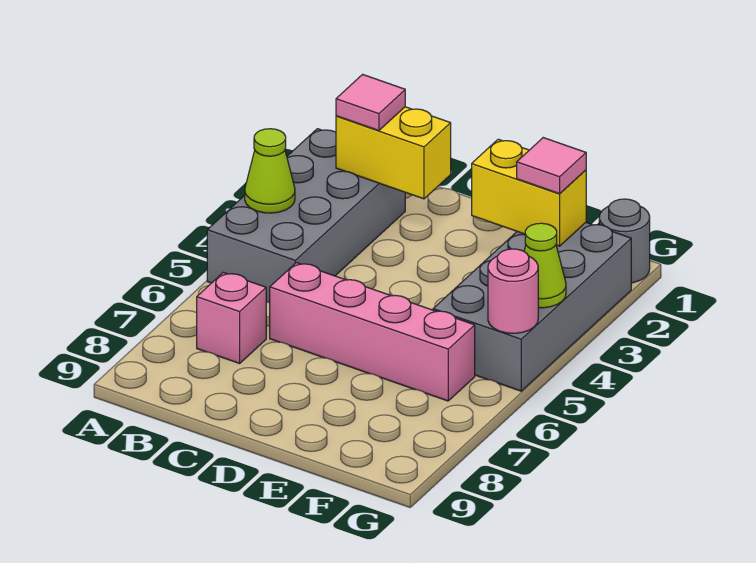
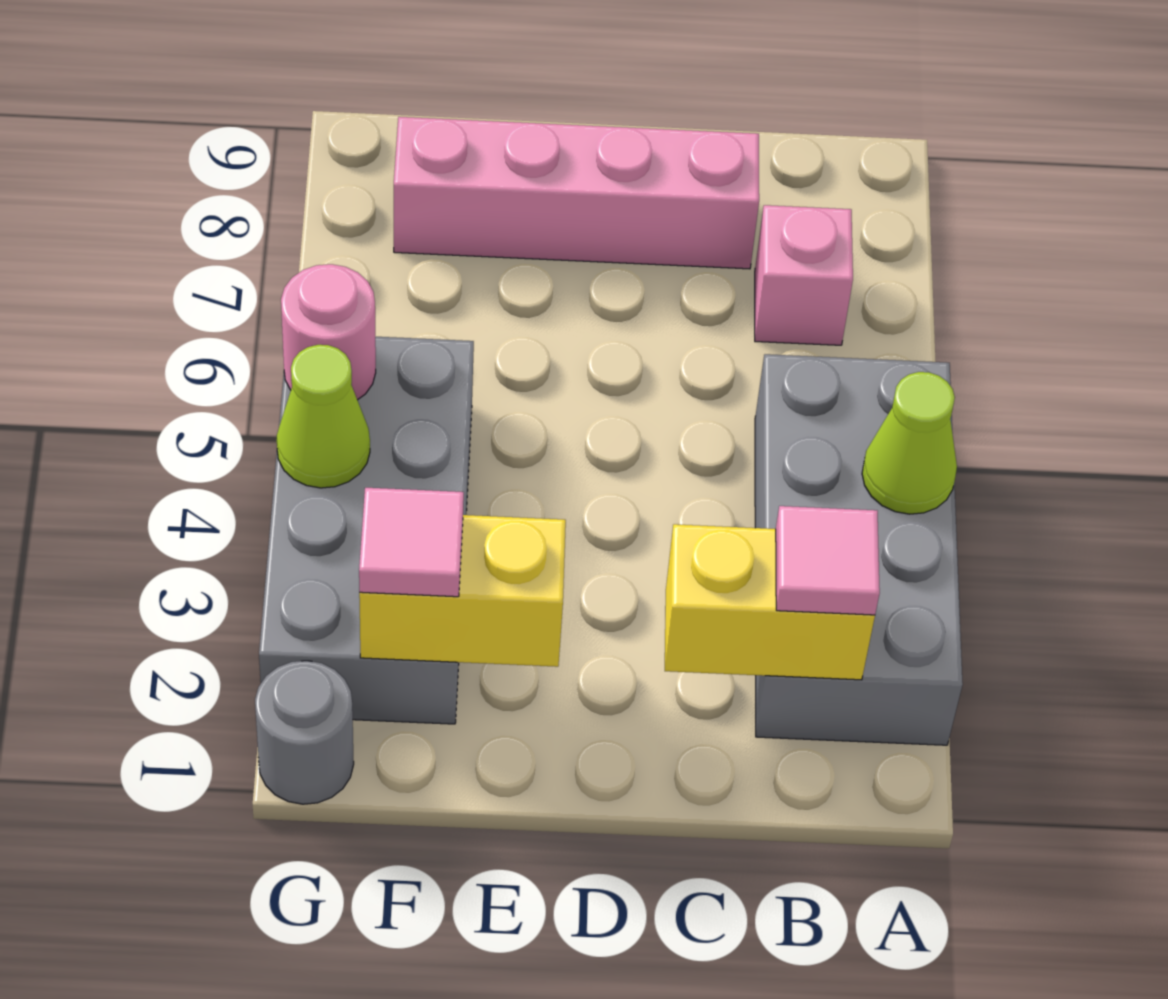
pink 1x4 brick [270,263,475,401] -> pink 1x4 brick moved to [394,117,759,269]

